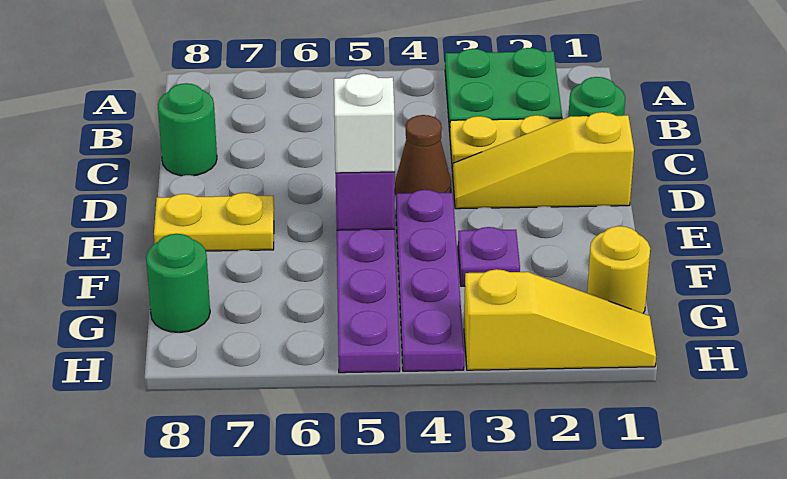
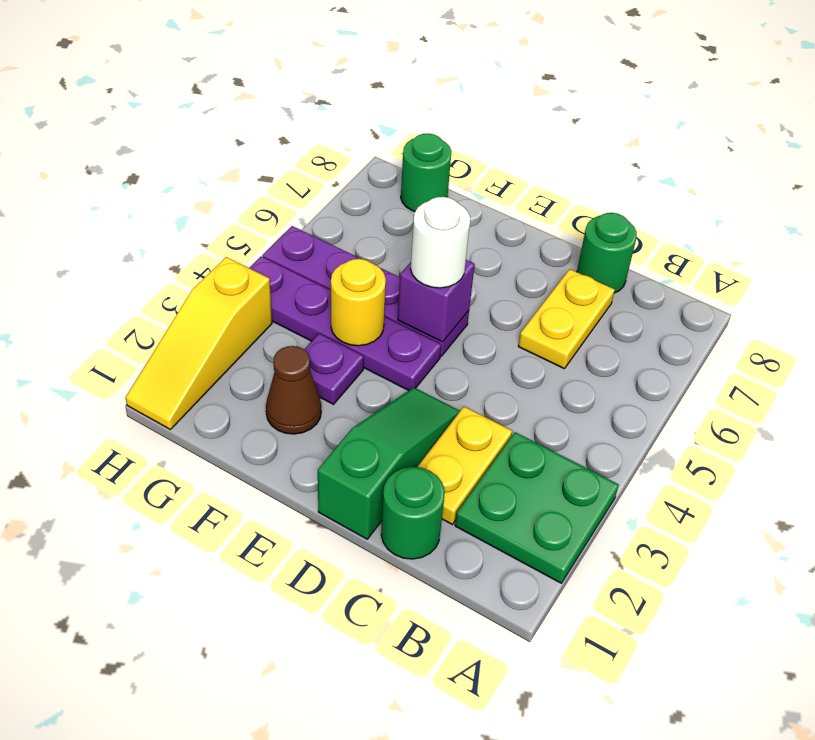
yellow 1x3 slope [453,112,634,209] -> green 1x3 slope [318,388,460,539]
brown 1x1 cone [395,115,451,193] -> brown 1x1 cone moved to [266,346,321,434]
white 1x1 brick [334,74,395,173] -> white 1x1 round brick [411,197,470,288]
yellow 1x2 plate [154,193,274,251] -> yellow 1x2 plate moved to [518,269,615,369]
yellow 1x1 round brick [587,226,650,313] -> yellow 1x1 round brick moved to [331,259,386,346]

